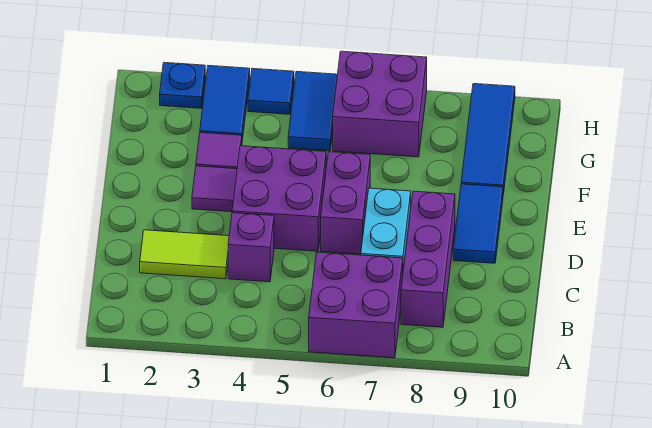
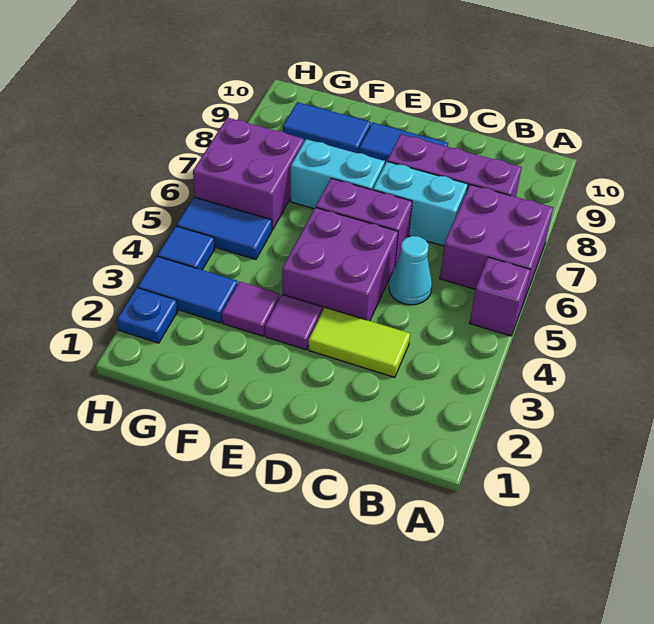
lime 1x2 tile [140,230,229,279] -> lime 1x2 tile turned to [308,307,410,377]
purple 1x1 brick [228,213,274,282] -> purple 1x1 brick moved to [470,257,531,336]
none -> cyan 1x1 cone [389,236,432,305]
none -> cyan 1x2 brick [291,139,385,209]
blue 1x3 tile [461,84,515,195] -> blue 1x2 tile [283,102,371,153]

